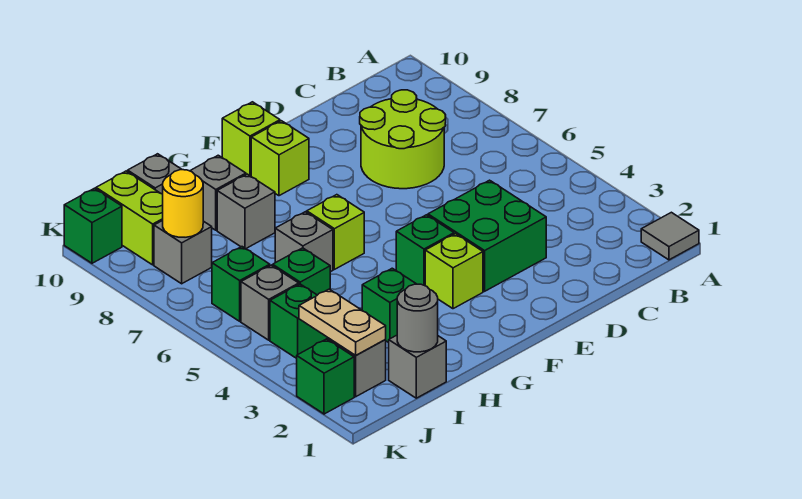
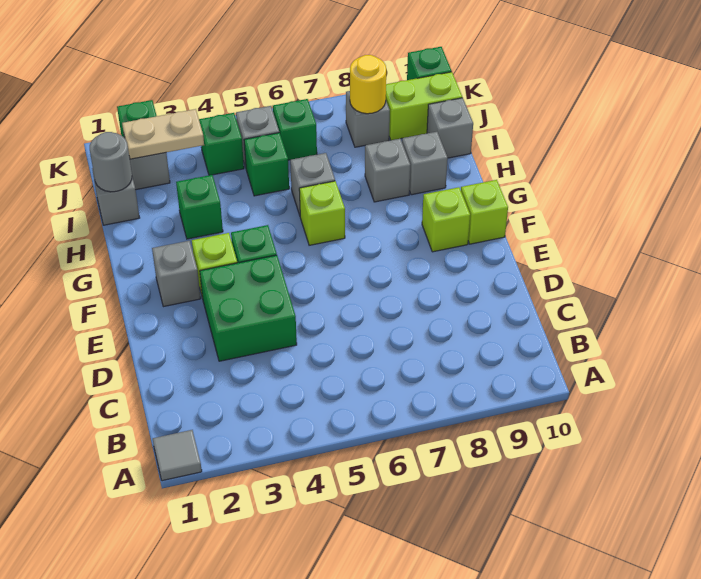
lime 2x2 round brick [360,90,446,189] -> none
none -> grey 1x1 brick [152,241,201,307]

